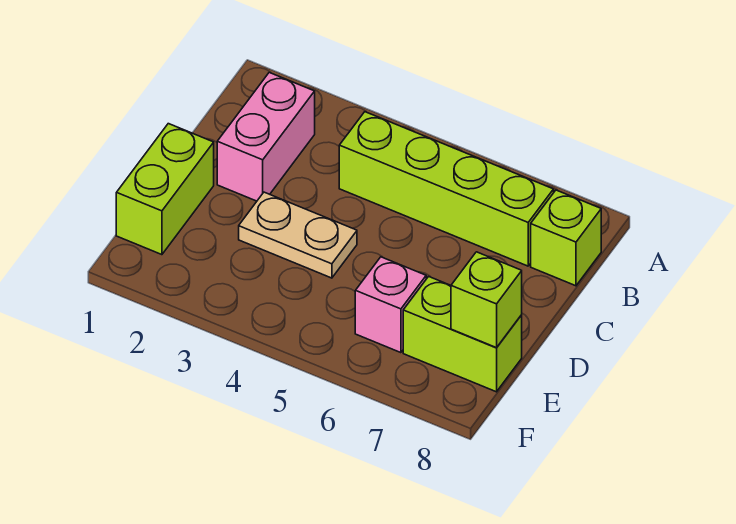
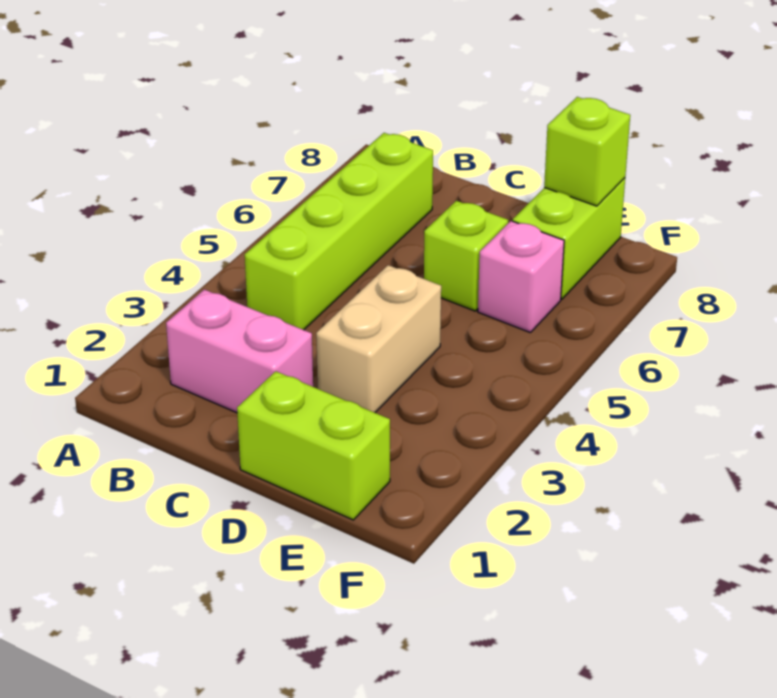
lime 1x1 brick [531,190,601,286] -> lime 1x1 brick moved to [424,201,508,311]
tan 1x2 plate [239,192,357,278] -> tan 1x2 brick [316,265,441,413]

